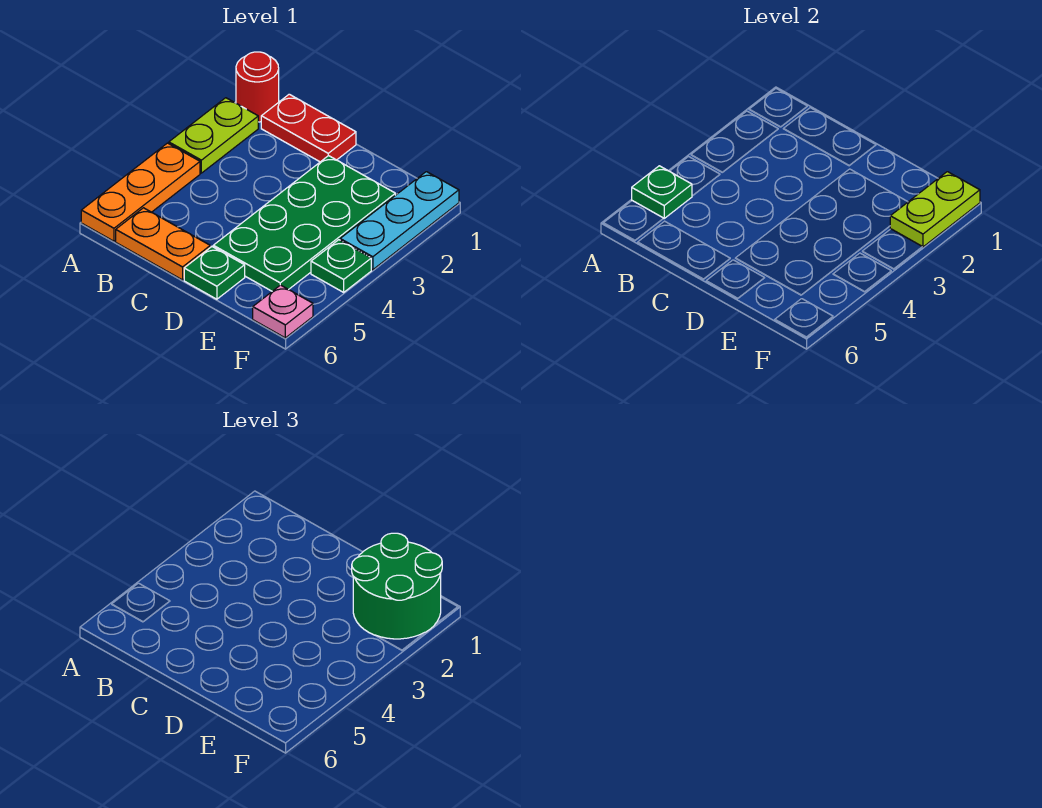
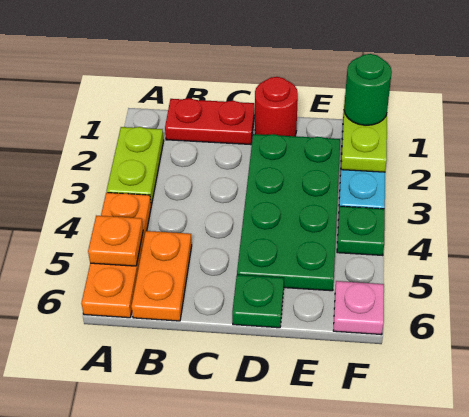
red 1x1 round brick [236,52,279,122] -> red 1x1 round brick moved to [255,77,298,136]
green 1x1 plate [632,166,692,218] -> orange 1x1 plate [88,216,143,266]
orange 1x2 plate [116,208,210,280] -> orange 1x2 plate turned to [131,231,192,321]
green 2x2 round brick [352,533,442,639] -> green 1x1 round brick [344,54,392,125]

